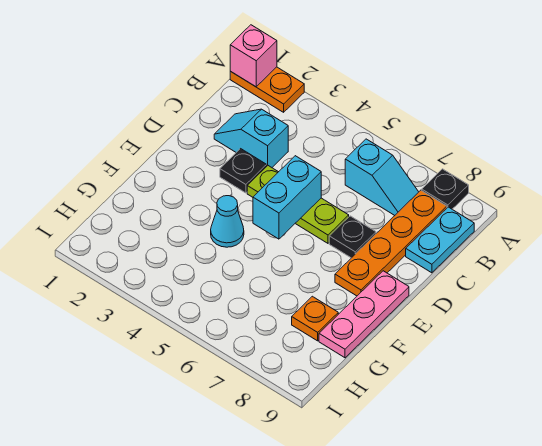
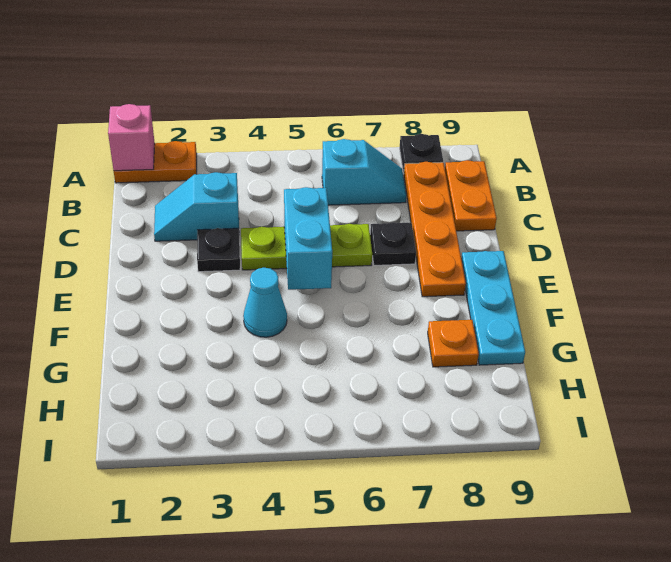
cyan 1x2 plate [406,207,474,273] -> orange 1x2 plate [445,160,497,231]
pink 1x3 plate [319,271,409,358] -> cyan 1x3 plate [461,251,525,365]

